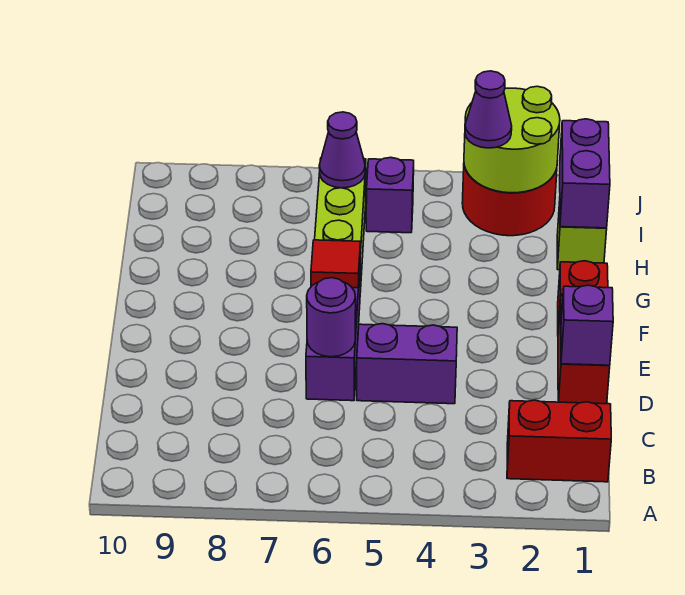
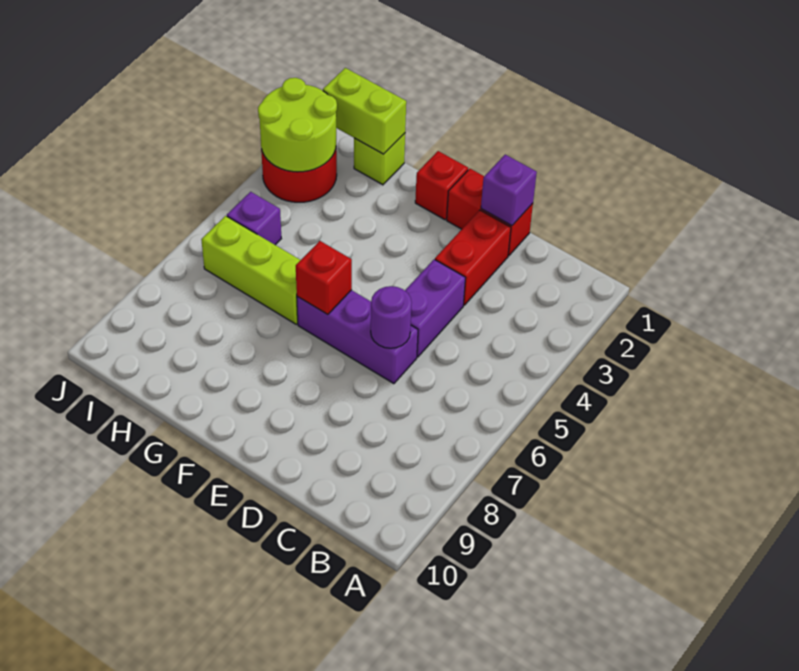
red 1x2 brick [507,400,611,482] -> red 1x2 brick moved to [435,210,511,305]
red 1x1 tile [311,240,360,288] -> red 1x1 brick [296,241,352,315]
purple 1x2 brick [560,119,610,228] -> lime 1x2 brick [323,68,406,154]
purple 1x1 cone [465,71,512,148] -> none
purple 1x1 cone [319,112,365,188] -> none

